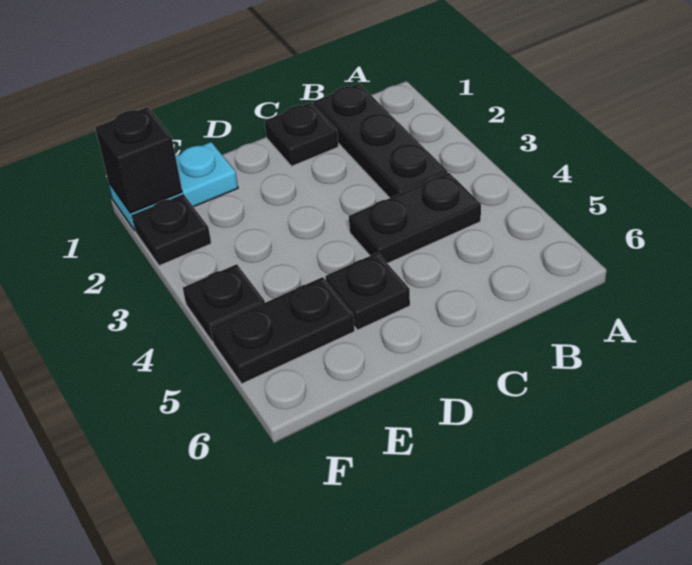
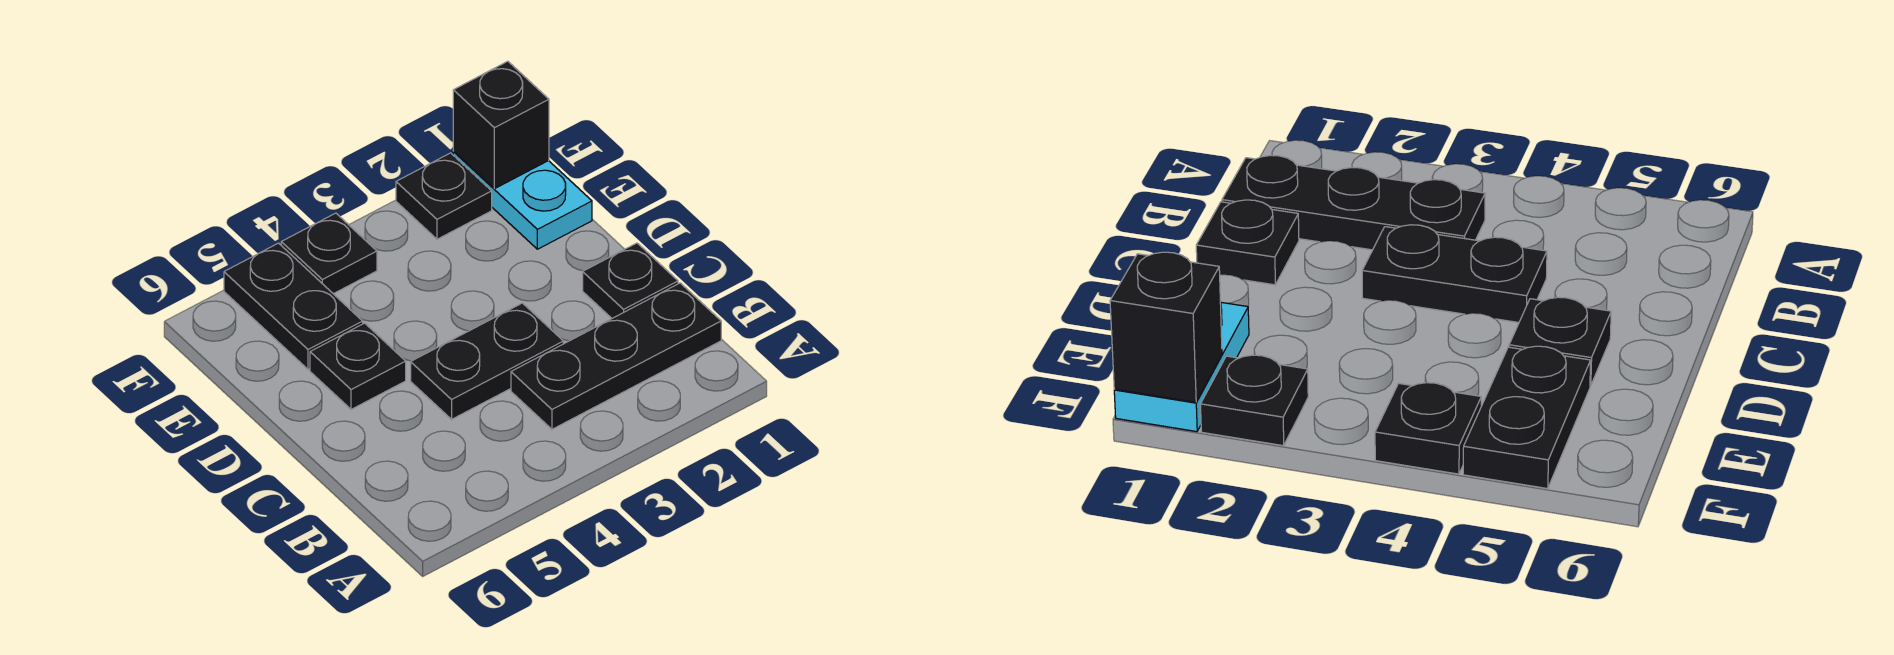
black 1x2 plate [349,173,481,263] -> black 1x2 plate turned to [411,303,563,419]

